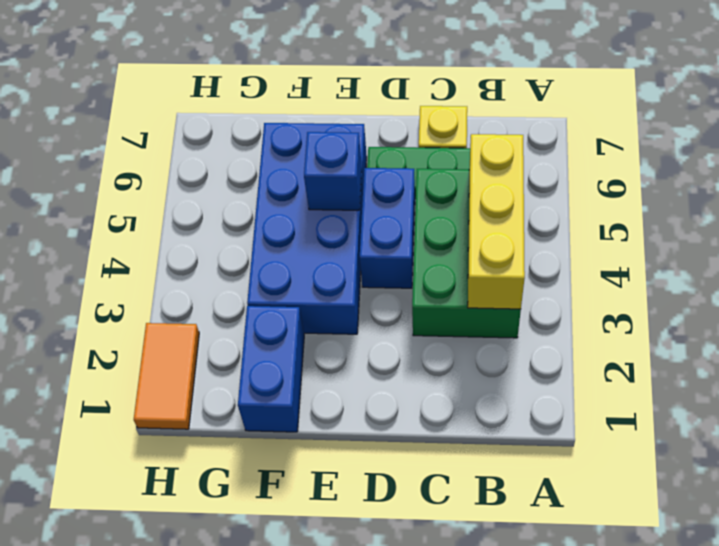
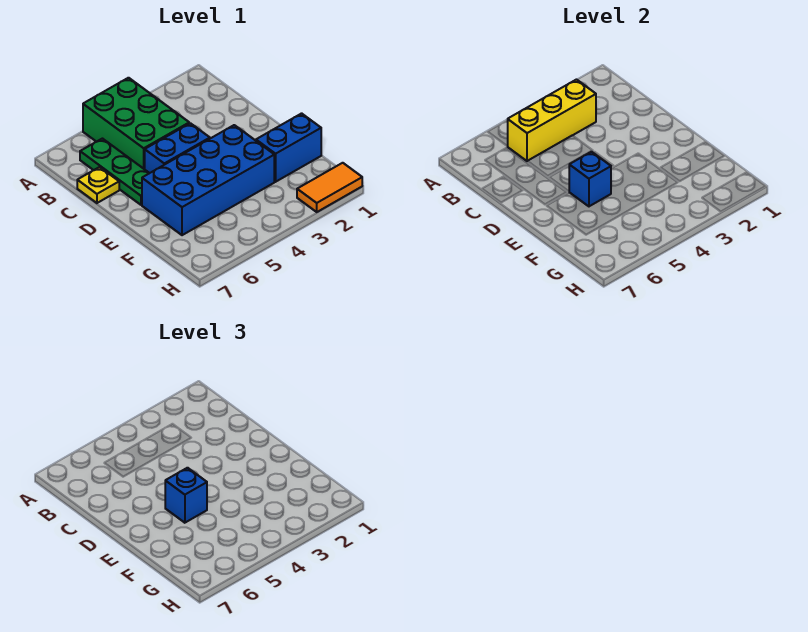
green 2x3 brick [412,169,521,338] -> green 2x3 brick turned to [83,78,189,169]
none -> blue 1x1 brick [165,468,207,523]

